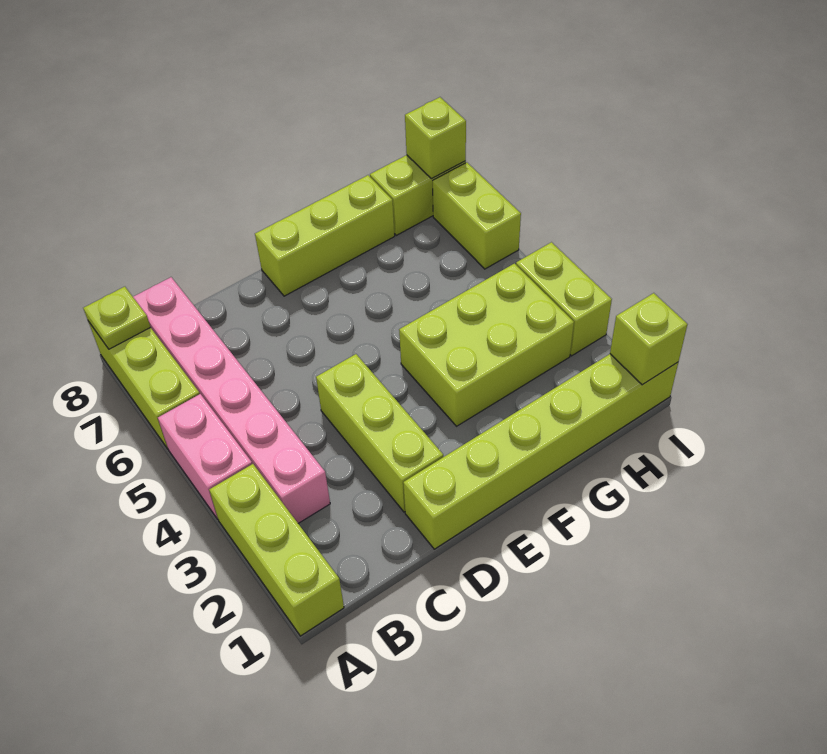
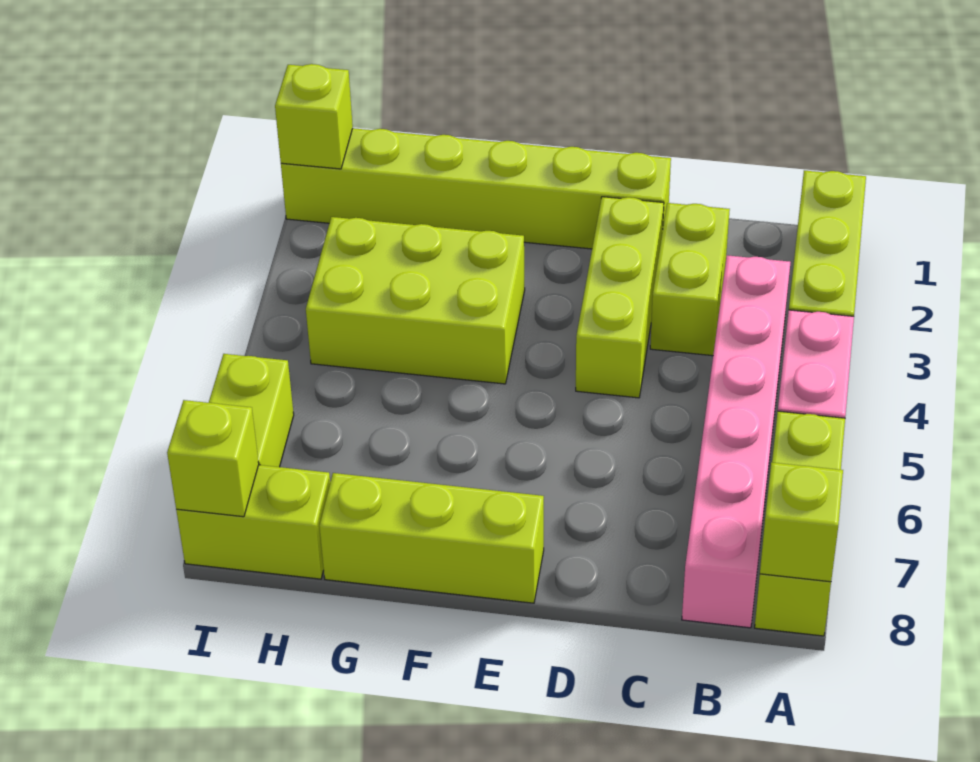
lime 1x1 plate [83,287,150,349] -> lime 1x1 brick [760,462,843,582]
lime 1x2 brick [516,242,612,356] -> lime 1x2 brick moved to [650,203,730,356]

